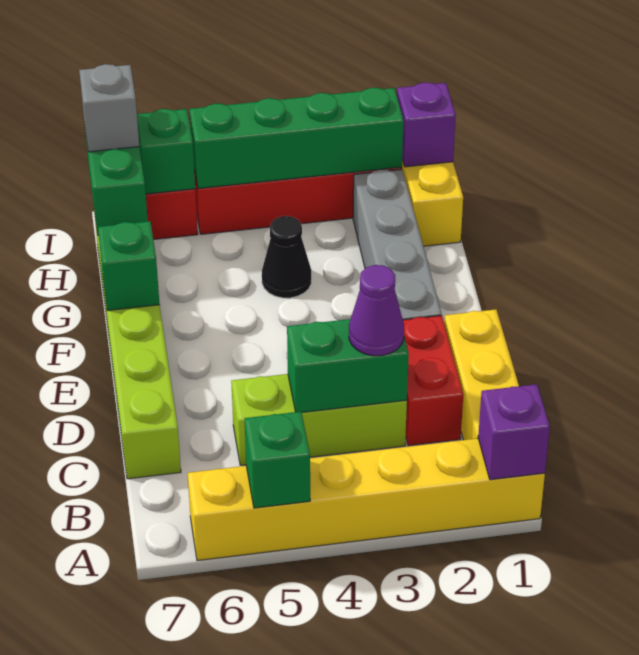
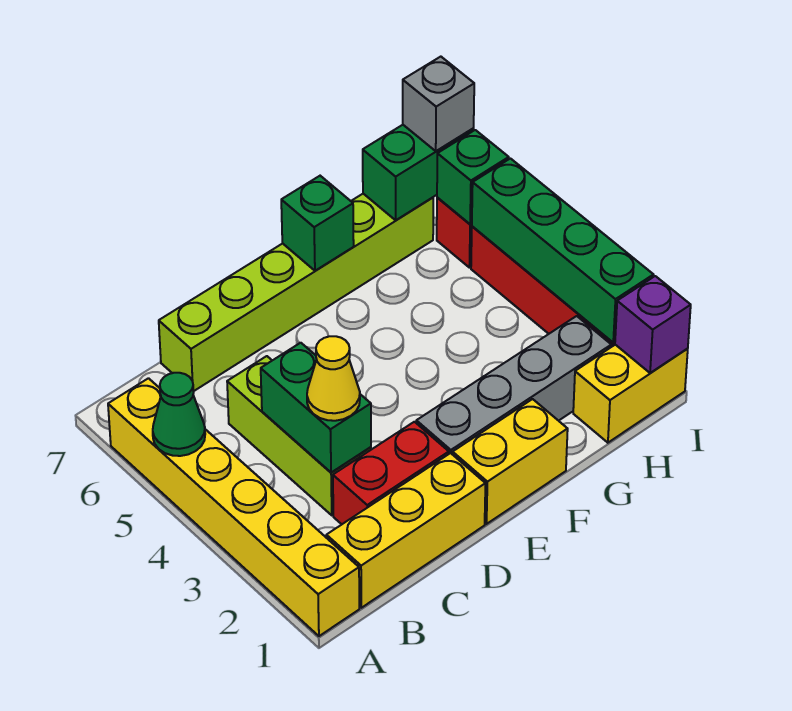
purple 1x1 brick [478,384,550,480] -> none
green 1x1 brick [245,412,310,508] -> green 1x1 cone [153,373,205,456]
purple 1x1 cone [349,265,404,356] -> yellow 1x1 cone [307,336,360,421]
none -> yellow 1x2 brick [453,399,568,524]
black 1x1 cone [262,216,312,298] -> none

